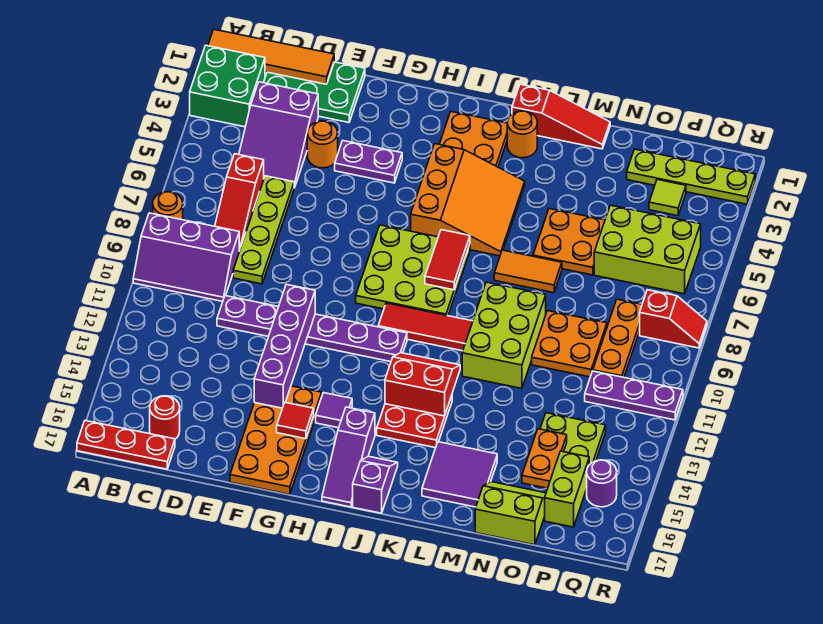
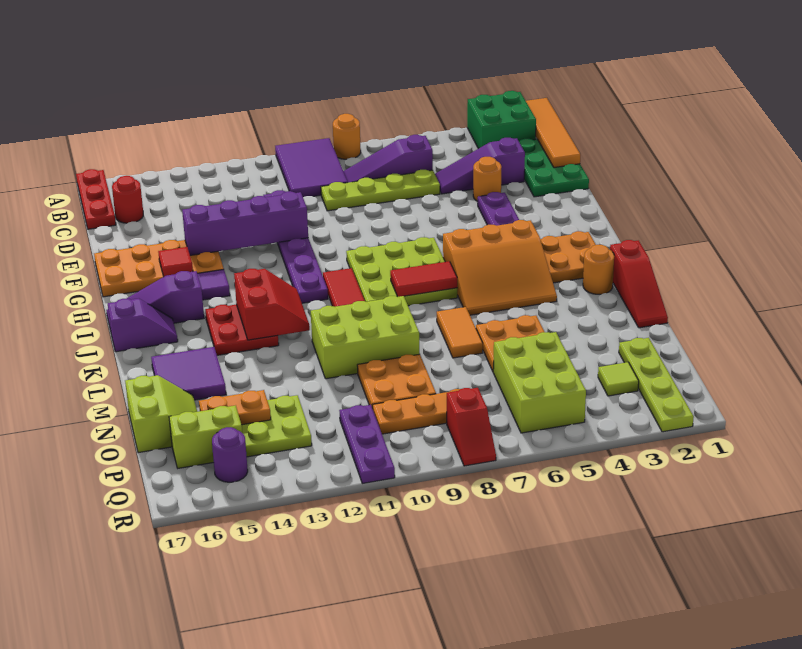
purple 2x3 slope [133,213,240,301] -> purple 2x3 tile [275,138,348,197]
purple 2x3 slope [239,82,318,188] -> purple 1x3 slope [435,138,525,194]
red 1x3 slope [215,154,264,251] -> purple 1x3 slope [343,135,433,182]

